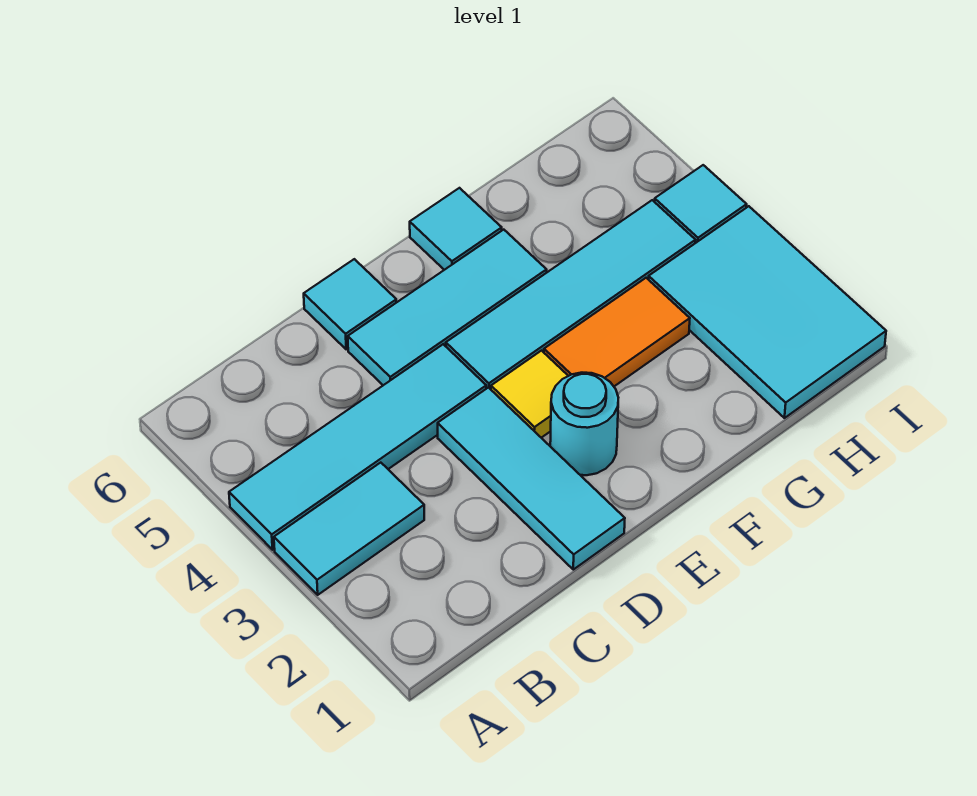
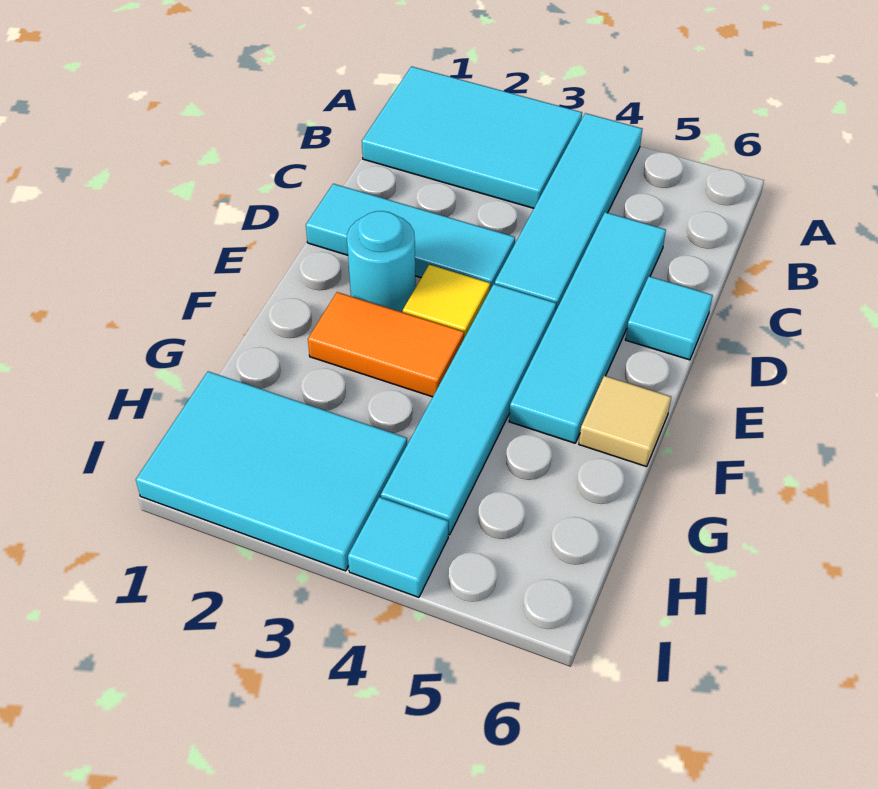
cyan 1x2 tile [274,463,424,595] -> cyan 2x3 tile [362,66,582,208]
cyan 1x3 tile [348,230,547,385] -> cyan 1x4 tile [509,212,666,443]
orange 1x2 tile [544,278,690,386] -> orange 1x2 tile turned to [308,292,464,397]
cyan 1x1 tile [410,188,502,270] -> tan 1x1 tile [579,376,671,467]

